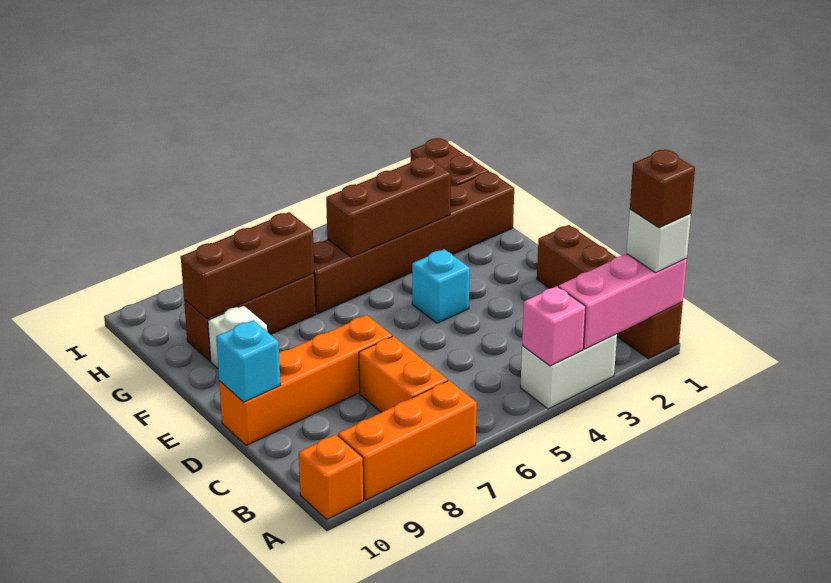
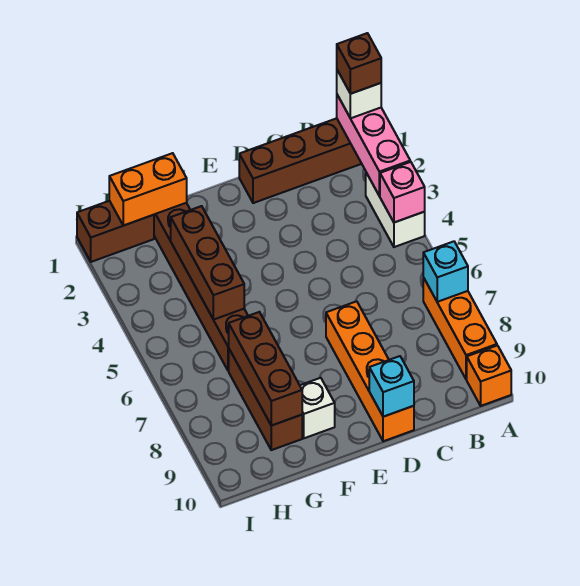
orange 1x2 brick [359,336,448,413] -> orange 1x2 brick moved to [109,153,187,226]
cyan 1x1 brick [412,249,470,323] -> cyan 1x1 brick moved to [423,241,468,302]

